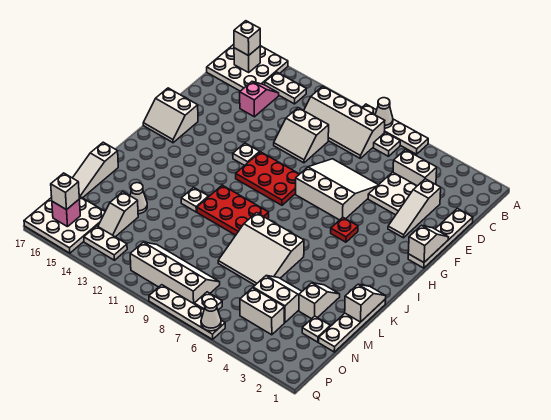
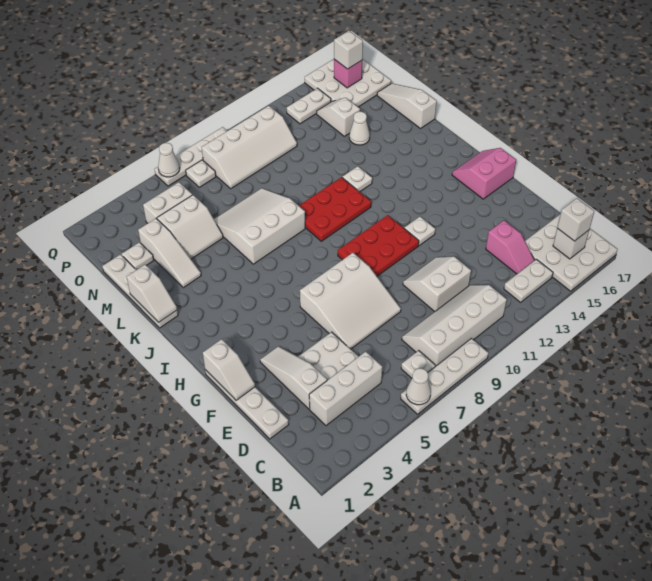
white 1x1 cone [375,98,393,128] -> white 1x1 cone moved to [406,368,431,405]
white 1x2 brick [393,150,437,186] -> white 1x3 brick [309,352,382,426]
white 2x2 slope [143,88,198,143] -> pink 2x2 slope [452,148,516,199]
red 1x1 plate [331,217,358,242] -> none
white 1x2 slope [299,283,340,319] -> white 1x3 slope [138,219,201,288]

